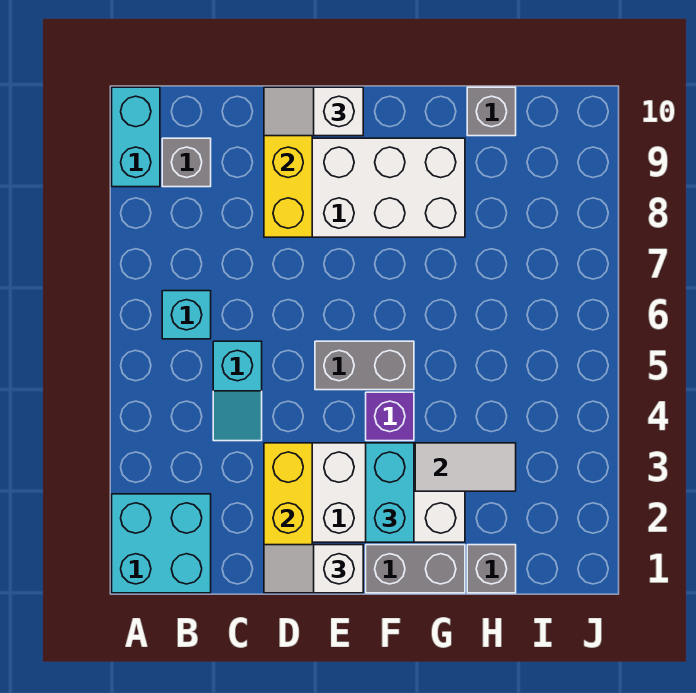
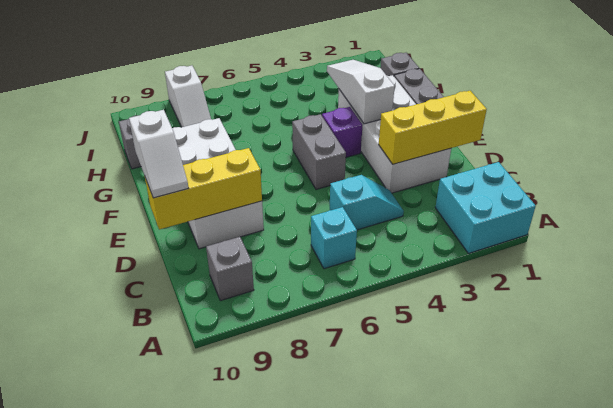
cyan 1x2 brick [112,87,160,187] -> none
white 1x2 slope [264,545,363,593] -> white 1x2 slope moved to [165,66,211,127]
cyan 1x2 brick [366,443,414,542] -> none

